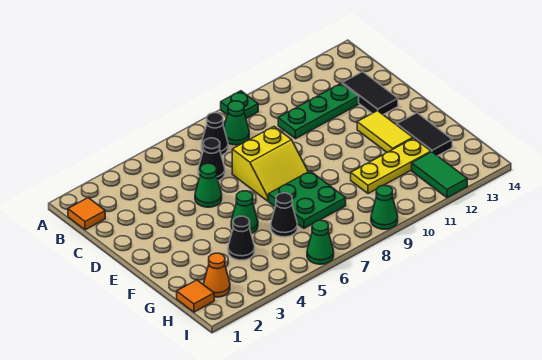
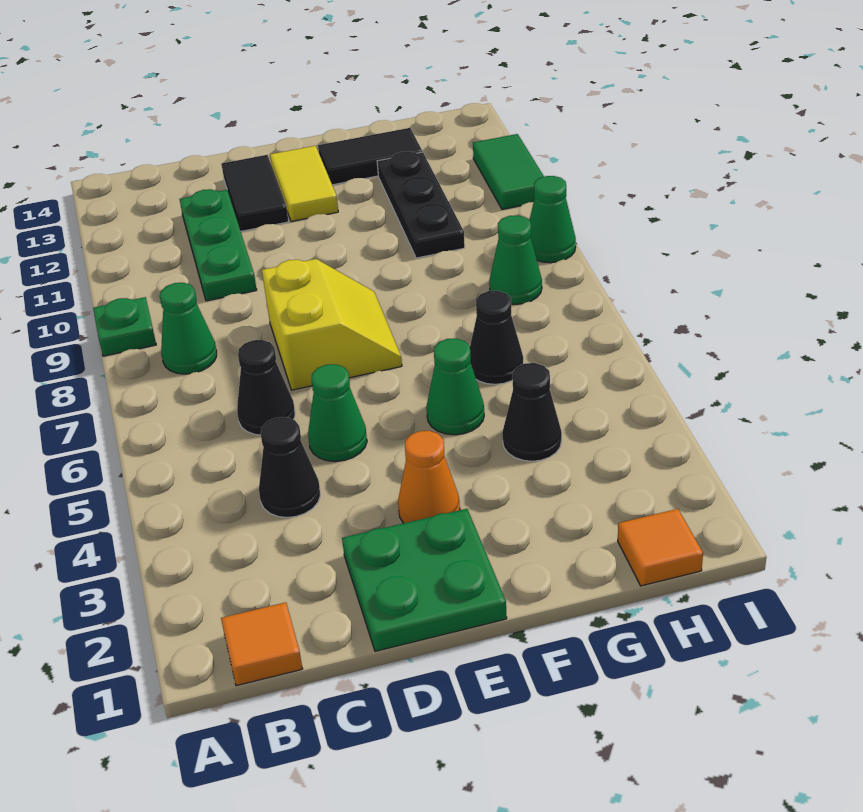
black 1x1 cone [202,113,228,155] -> black 1x1 cone moved to [259,417,320,517]
black 1x2 tile [342,72,398,115] -> black 1x2 tile turned to [222,155,289,231]
yellow 1x2 tile [357,111,413,152] -> yellow 1x2 tile turned to [270,146,338,222]
green 2x2 plate [269,171,346,228] -> green 2x2 plate moved to [342,509,507,651]
yellow 1x3 plate [351,138,431,194] -> black 1x3 plate [377,151,465,258]
orange 1x1 cone [204,253,230,297] -> orange 1x1 cone moved to [398,431,460,523]
green 1x2 tile [412,152,467,198] -> green 1x2 tile turned to [473,134,544,209]
green 1x1 cone [307,220,334,264] -> green 1x1 cone moved to [489,215,542,304]

